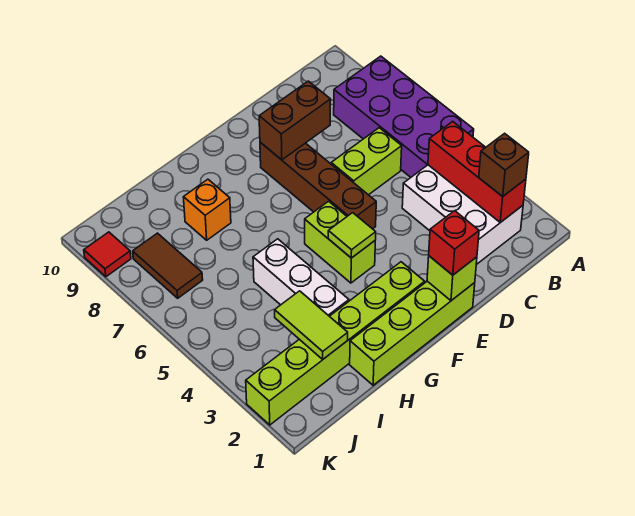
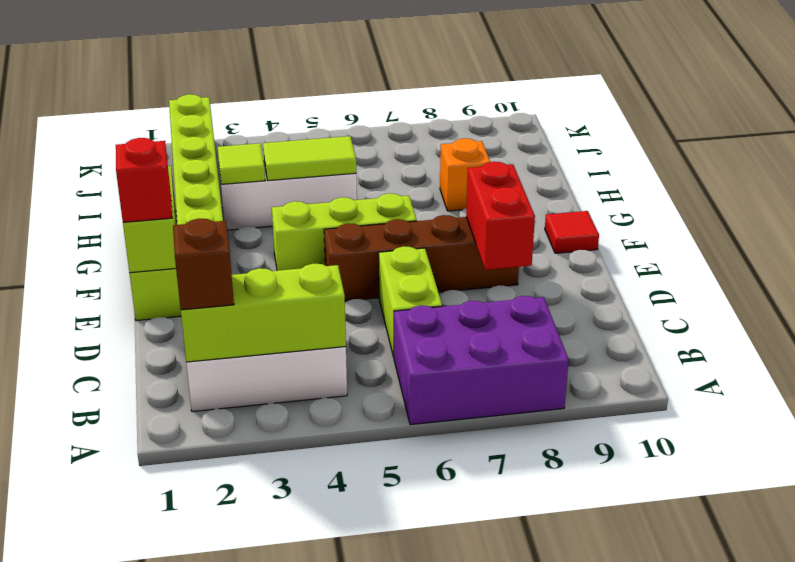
purple 2x4 brick [334,56,474,177] -> purple 2x3 brick [394,296,569,425]
red 1x3 brick [428,121,526,222] -> lime 1x3 brick [181,264,346,362]
brown 1x2 brick [259,81,331,160] -> red 1x2 brick [466,162,535,270]
lime 1x2 brick [305,201,375,283] -> lime 1x3 brick [272,193,417,271]
lime 1x1 tile [328,213,376,258] -> lime 1x1 tile moved to [218,143,265,184]
lime 1x2 tile [275,291,348,360] -> lime 1x2 tile moved to [263,136,356,181]
brown 1x2 tile [133,233,203,298] -> none
red 1x1 tile [84,232,131,277] -> red 1x1 tile moved to [545,211,599,253]

